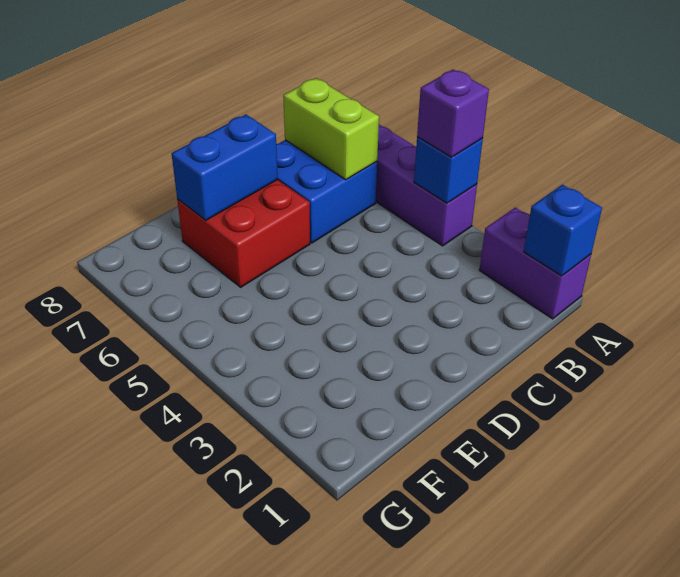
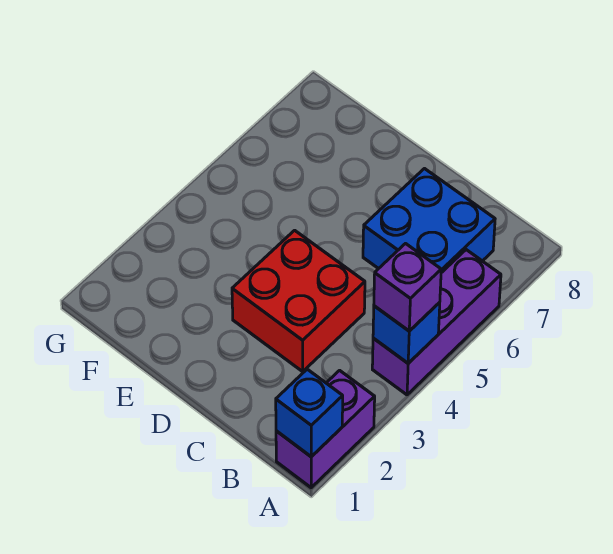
lime 1x2 brick [283,78,379,180] -> none
red 2x2 brick [177,180,310,287] -> red 2x2 brick moved to [232,230,365,371]
blue 1x2 brick [171,114,278,220] -> none

